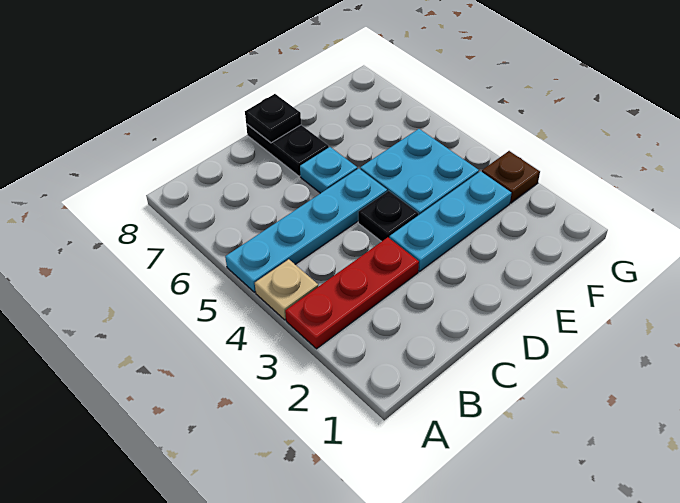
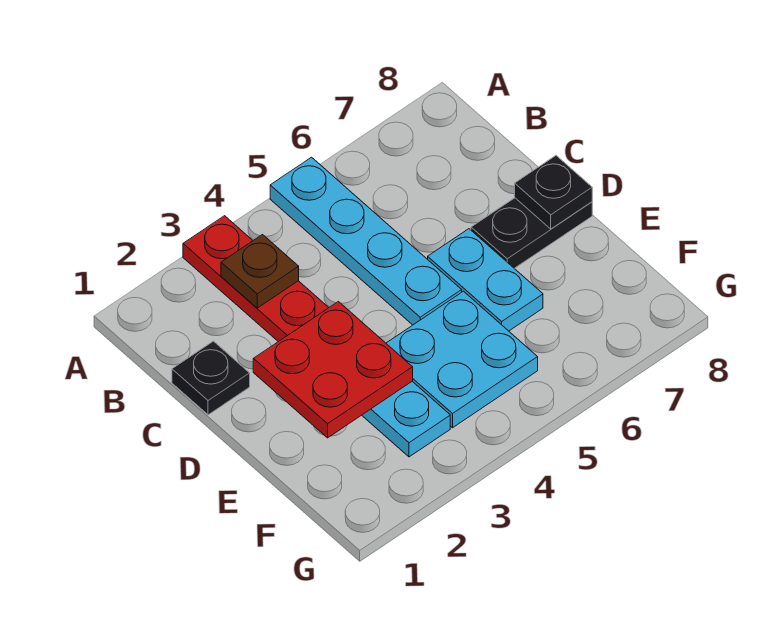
tan 1x1 plate [255,259,318,320] -> none
none -> red 2x2 plate [253,302,413,438]
black 1x1 plate [358,191,418,242] -> black 1x1 plate moved to [172,341,250,415]
cyan 1x1 plate [300,147,357,193] -> cyan 1x2 plate [428,229,543,331]
brown 1x1 plate [482,151,540,203] -> brown 1x1 plate moved to [221,235,299,308]

